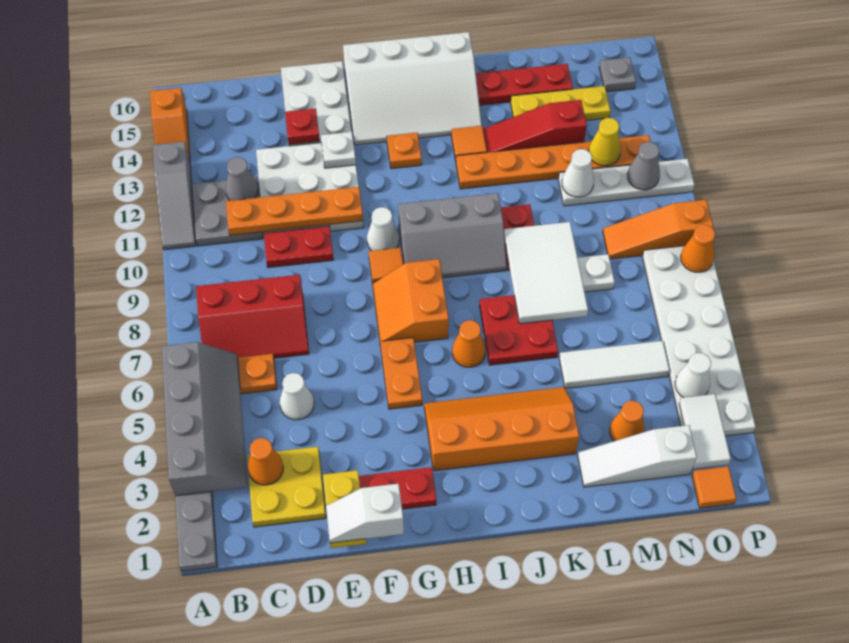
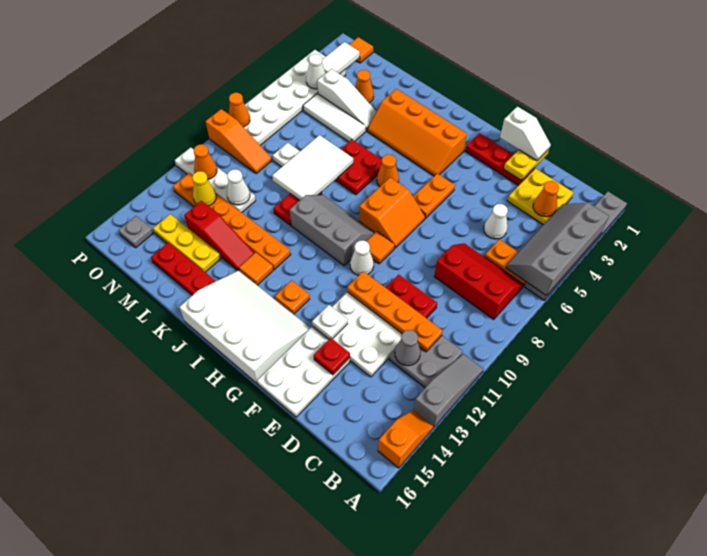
white 1x3 slope [578,425,697,487] -> white 1x3 slope moved to [317,69,377,131]
grey 1x1 cone [627,142,660,190] -> orange 1x1 cone [194,144,217,179]

